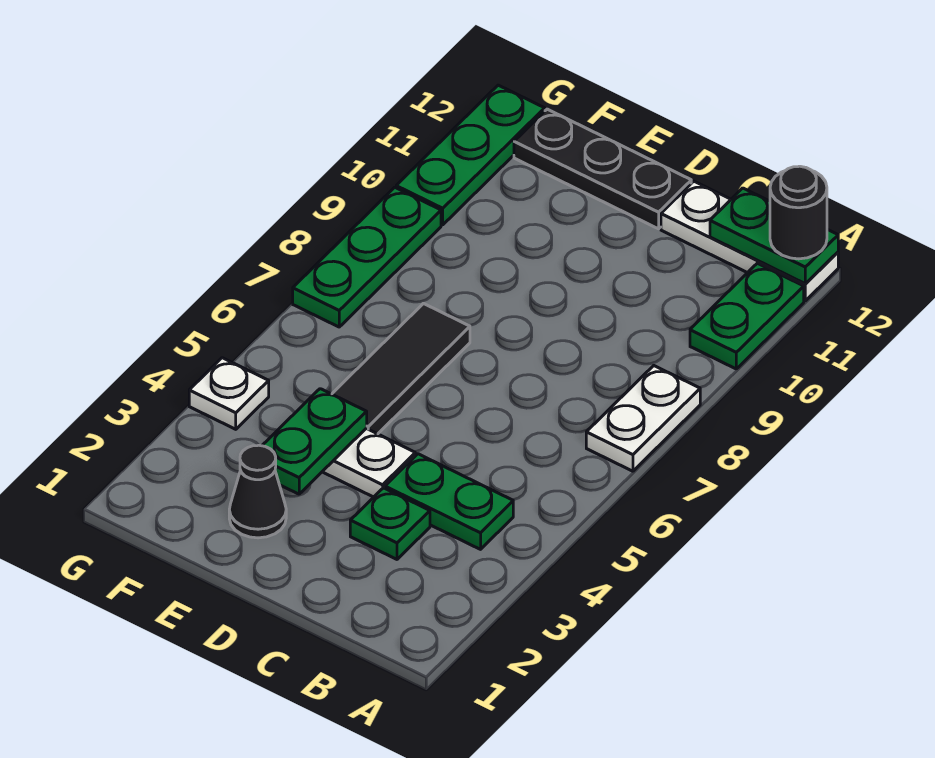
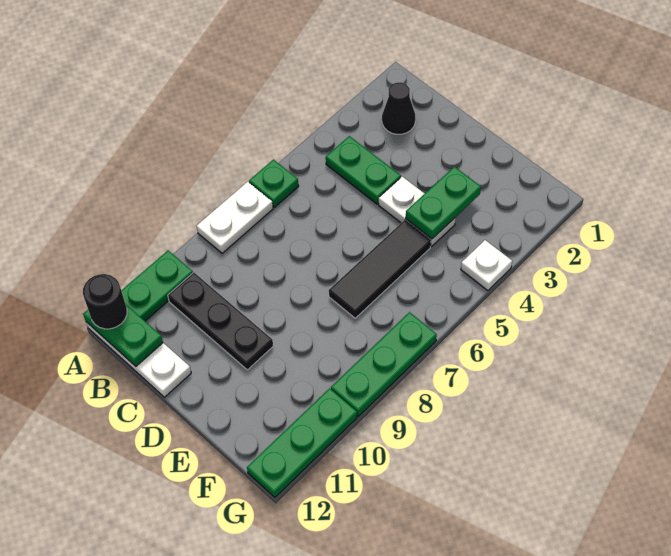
green 1x1 plate [350,488,430,559] -> green 1x1 plate moved to [249,160,299,207]
black 1x3 plate [514,109,691,229] -> black 1x3 plate moved to [168,272,273,370]
black 1x1 cone [229,445,286,538] -> black 1x1 cone moved to [382,82,415,134]

